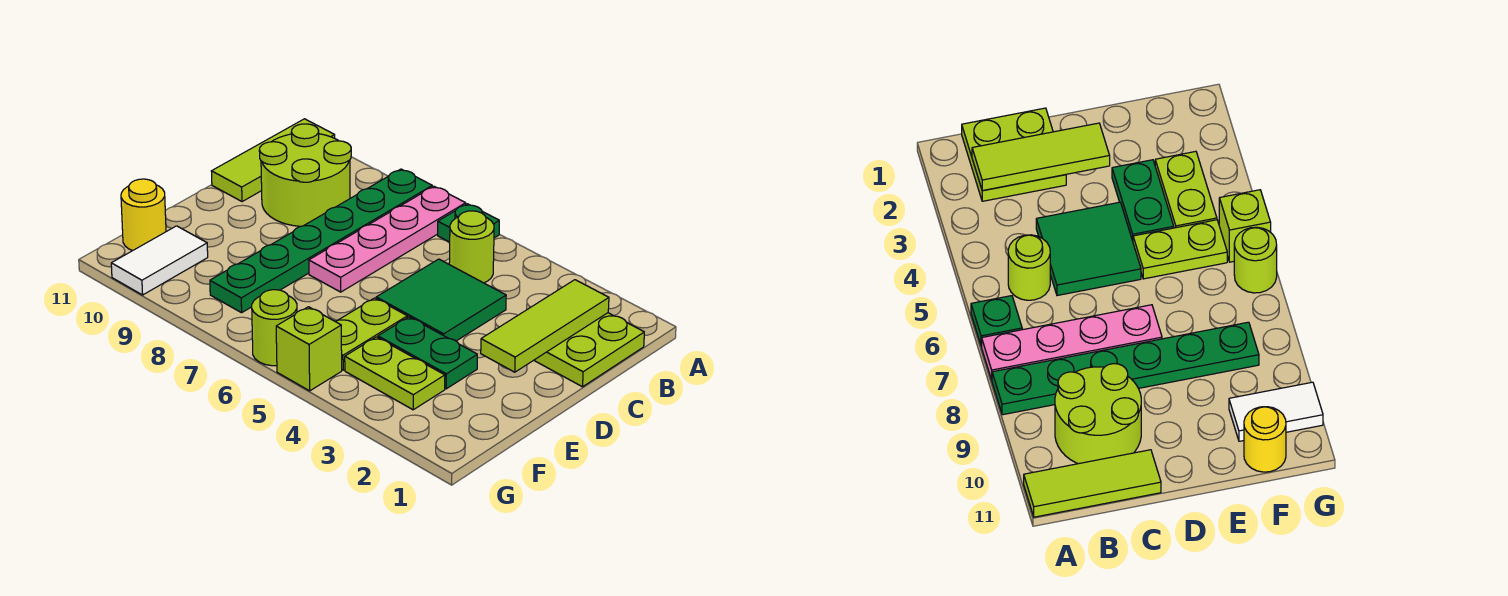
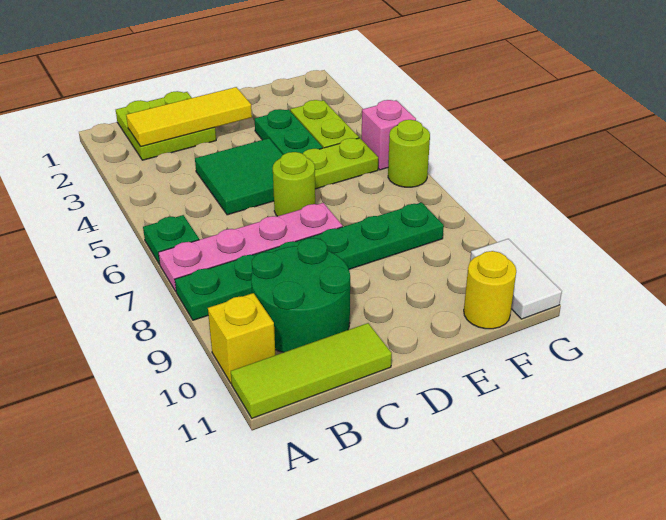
none -> yellow 1x1 brick [208,293,275,383]
lime 1x3 tile [481,280,609,372] -> yellow 1x3 tile [126,87,252,147]
lime 1x1 round brick [449,211,494,283] -> lime 1x1 round brick moved to [273,152,315,216]
lime 2x2 round brick [259,124,351,226] -> green 2x2 round brick [251,238,350,352]
white 1x2 tile [111,226,208,295] -> white 1x2 tile turned to [470,239,562,319]
lime 1x1 brick [276,307,342,391] -> pink 1x1 brick [362,100,416,170]

